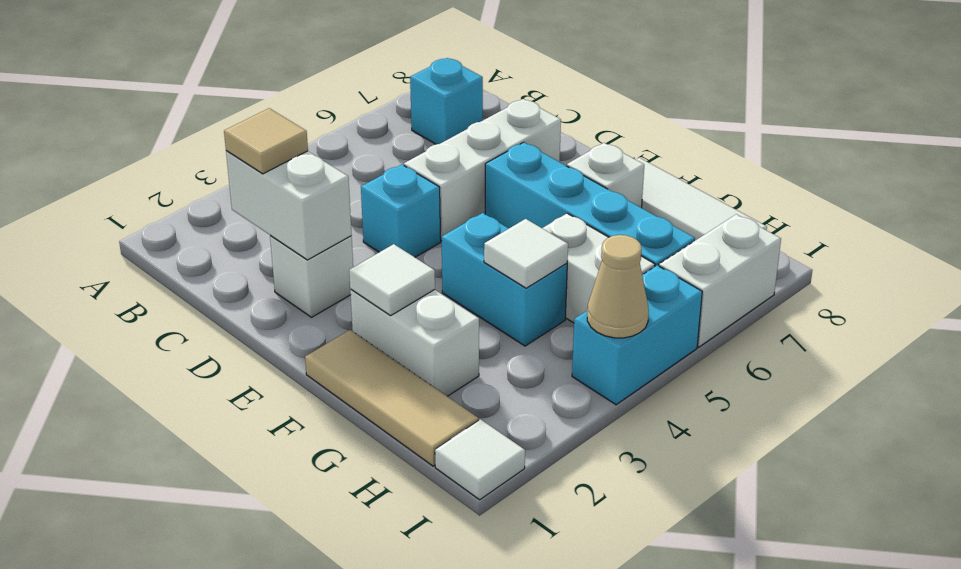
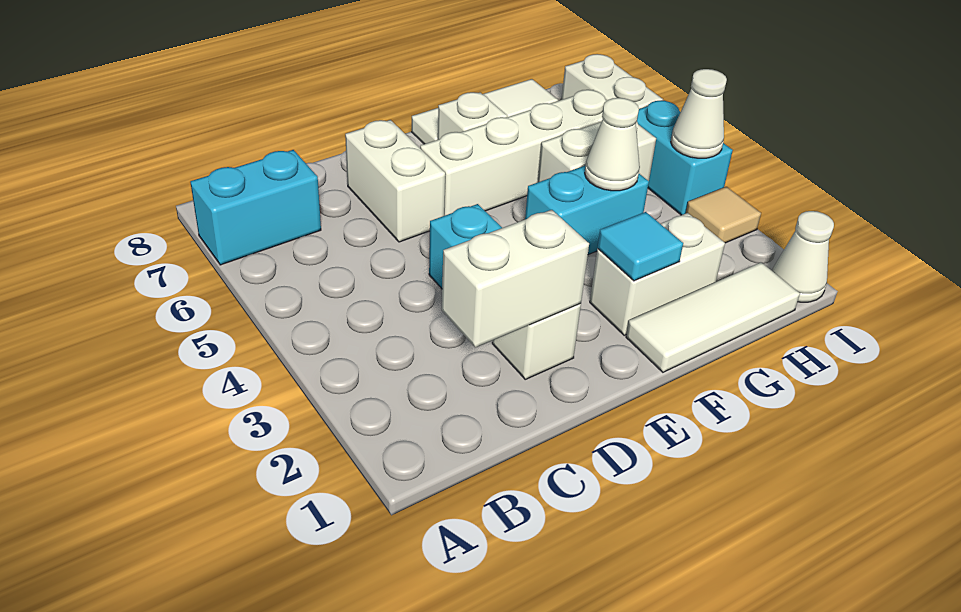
cyan 1x1 brick [410,58,483,144] -> cyan 1x2 brick [190,150,321,265]
tan 1x1 tile [224,108,308,174] -> tan 1x1 tile moved to [686,187,761,243]
white 1x3 brick [404,99,561,241] -> white 1x2 brick [345,120,445,242]
cyan 1x4 brick [485,142,695,266] -> white 1x4 brick [420,90,607,216]
tan 1x3 tile [305,330,478,466] -> white 1x3 tile [626,262,800,372]
white 1x1 tile [349,244,435,316] -> cyan 1x1 tile [598,212,683,281]
white 1x1 tile [484,219,568,288] -> white 1x1 cone [585,98,640,191]
white 1x1 tile [435,419,525,500] -> white 1x1 cone [772,211,834,302]
tan 1x1 cone [587,235,649,338] -> white 1x1 cone [671,69,727,158]

